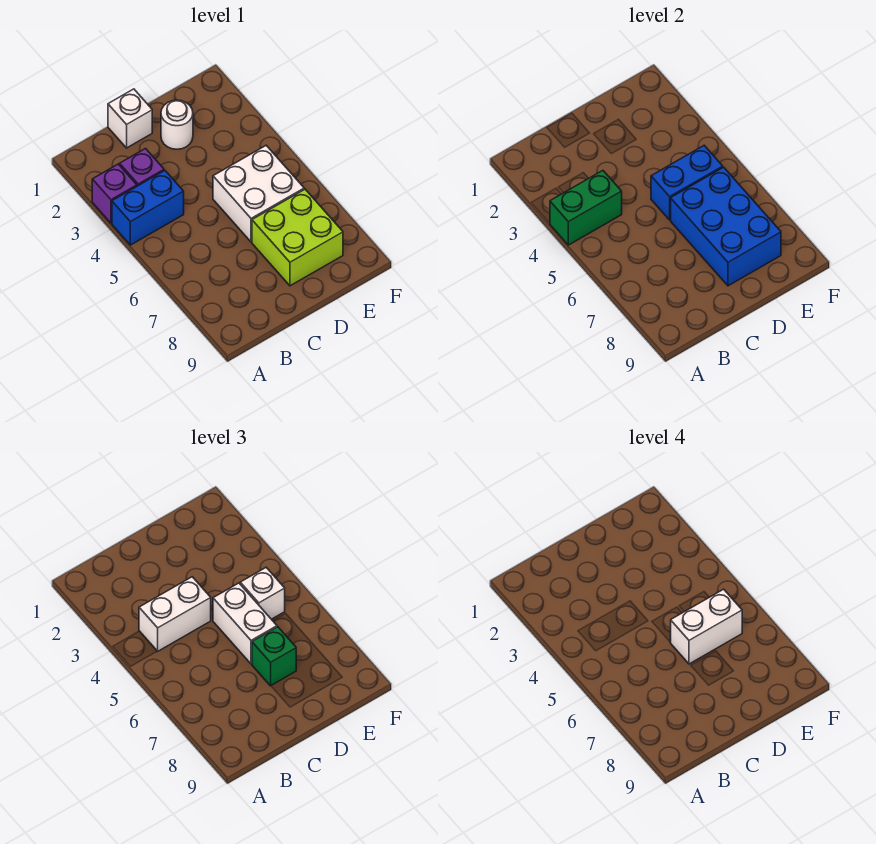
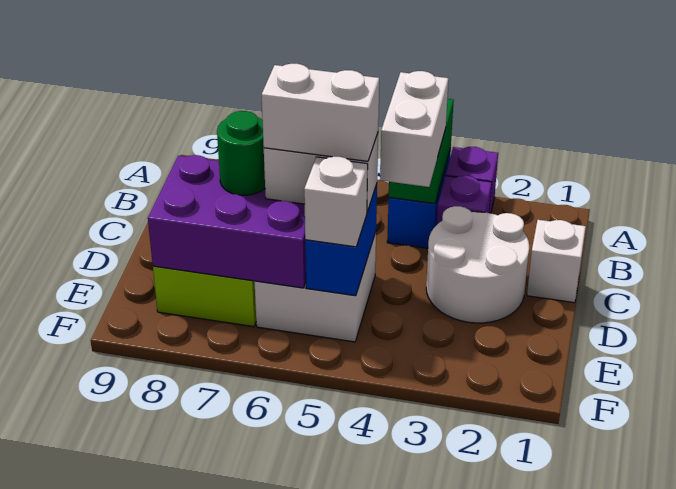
white 1x1 round brick [161,100,193,149] -> white 2x2 round brick [426,206,529,323]
blue 2x3 brick [670,167,781,286] -> purple 2x3 brick [148,155,306,288]
white 1x2 brick [670,589,742,664] -> white 1x2 brick turned to [262,64,379,161]
green 1x1 brick [252,627,296,686] -> green 1x1 round brick [217,111,265,195]

